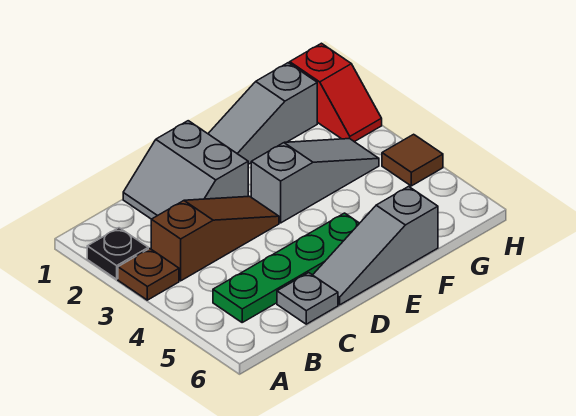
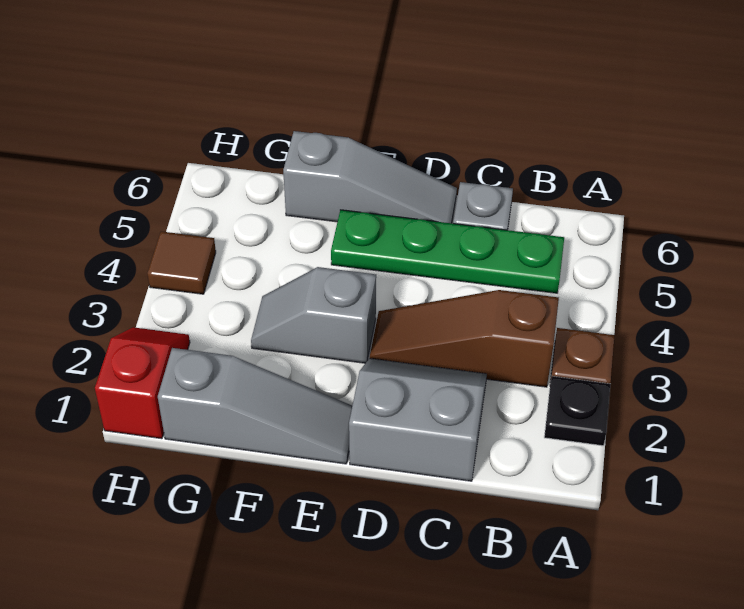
grey 2x2 slope [123,121,248,219] -> grey 2x2 slope turned to [349,358,487,481]
grey 1x3 slope [251,139,379,223] -> grey 1x2 slope [251,267,376,363]

